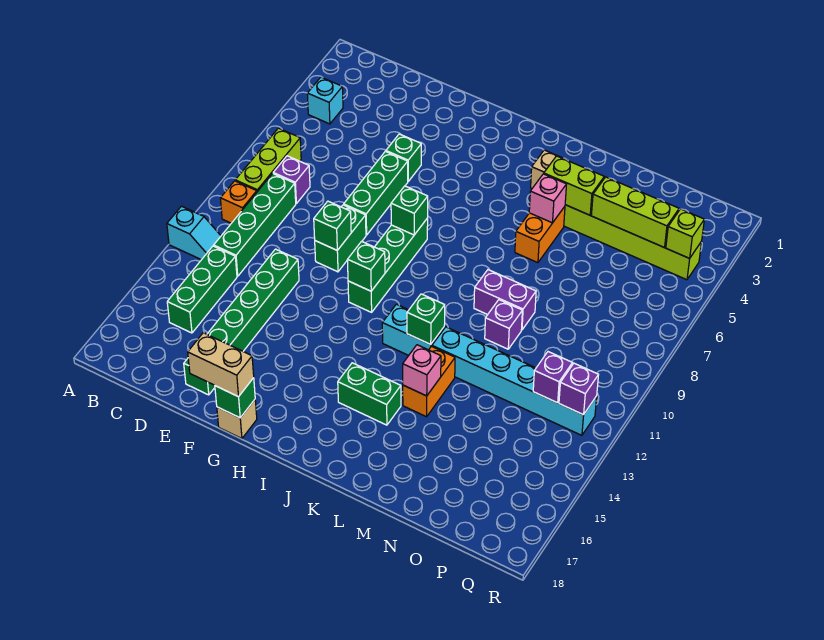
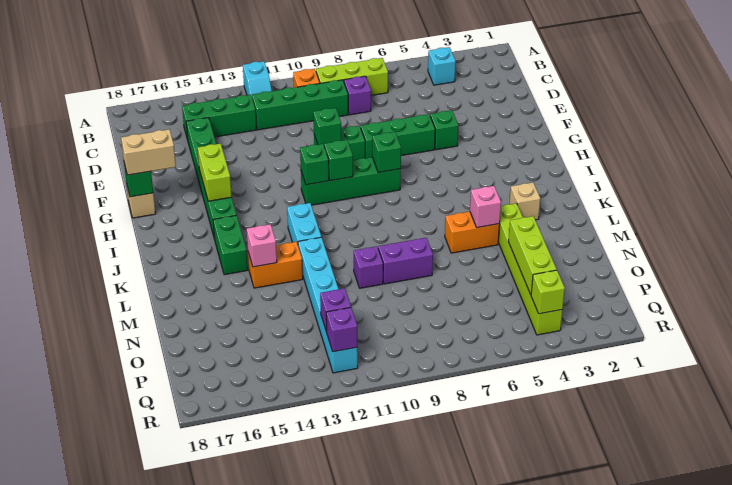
green 1x6 brick [184,249,299,395] -> green 1x6 brick turned to [186,118,236,239]
tan 1x2 brick [188,333,254,397] -> tan 1x2 brick turned to [121,129,176,175]
green 1x1 brick [407,294,445,344] -> green 1x1 brick moved to [324,140,353,181]
lime 1x2 brick [544,156,604,215] -> lime 1x2 brick moved to [198,143,232,201]
purple 1x2 brick [474,270,536,330] -> purple 1x2 brick turned to [378,238,433,284]

